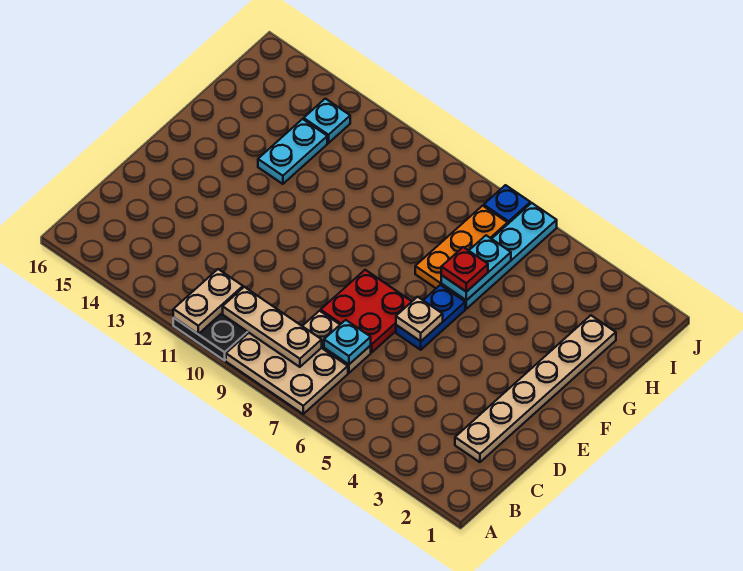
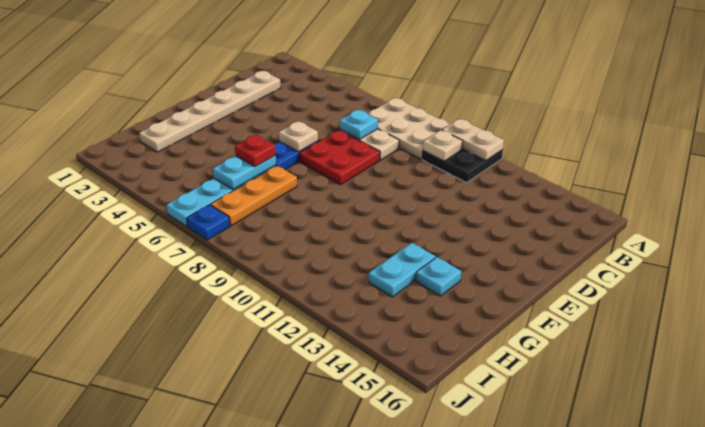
tan 1x2 plate [173,269,243,334] -> tan 1x2 plate turned to [442,119,504,160]
tan 1x3 plate [223,287,322,367] -> tan 1x1 plate [423,130,463,161]
cyan 1x1 plate [304,99,350,143] -> cyan 1x1 plate moved to [416,257,461,296]

